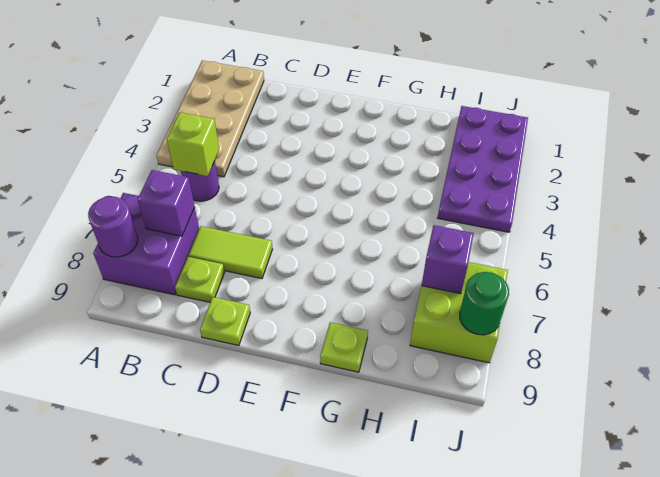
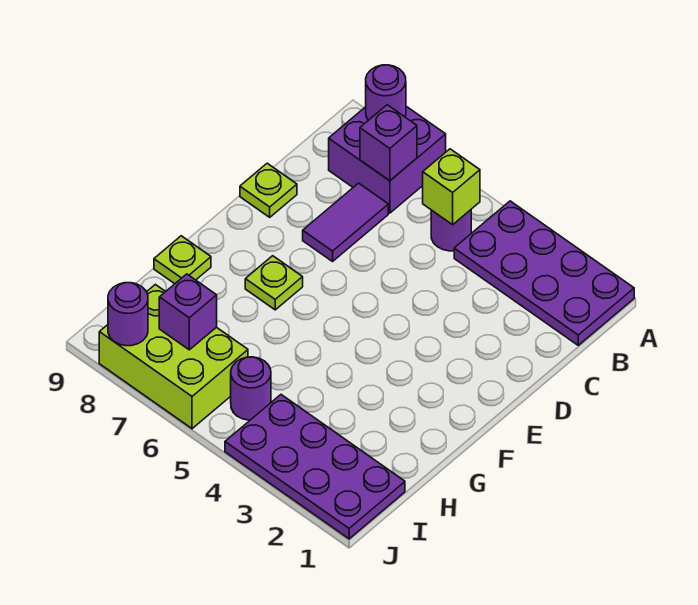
tan 2x4 plate [156,60,264,177] -> purple 2x4 plate [454,201,634,345]
lime 1x2 tile [188,226,272,279] -> purple 1x2 tile [303,183,388,261]
lime 1x1 plate [175,257,225,302] -> lime 1x1 plate moved to [245,256,303,310]
none -> purple 1x1 round brick [231,357,271,420]
lime 2x2 brick [410,262,508,363] -> lime 2x3 brick [99,285,248,429]
green 1x1 round brick [460,272,509,335] -> purple 1x1 round brick [108,283,148,346]

